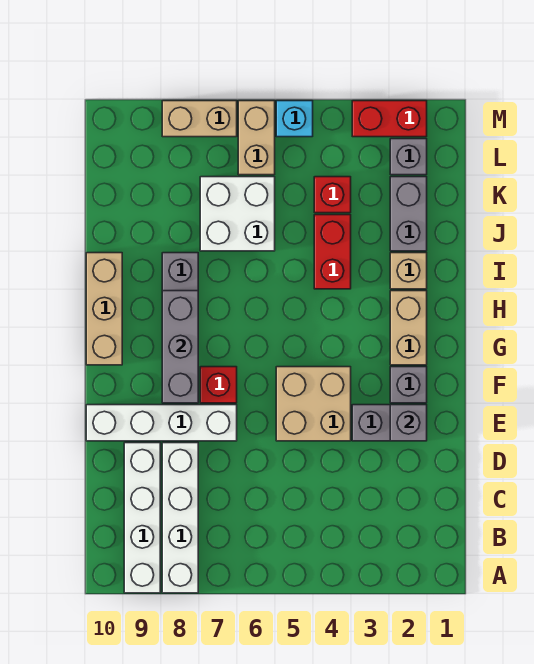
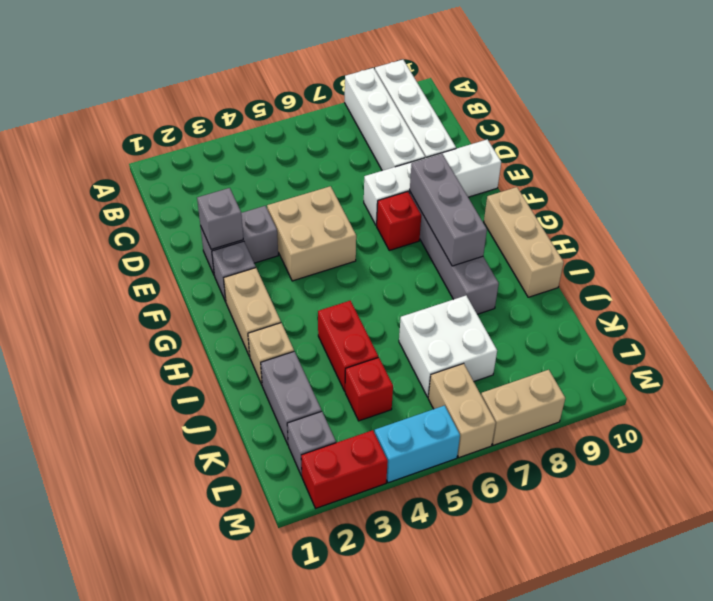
cyan 1x1 brick [276,101,313,137] -> cyan 1x2 brick [375,406,460,483]

